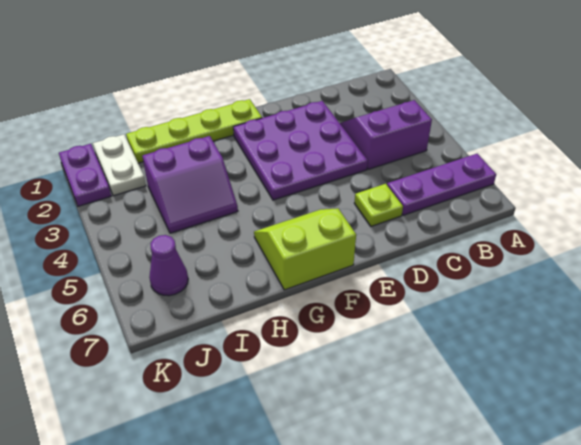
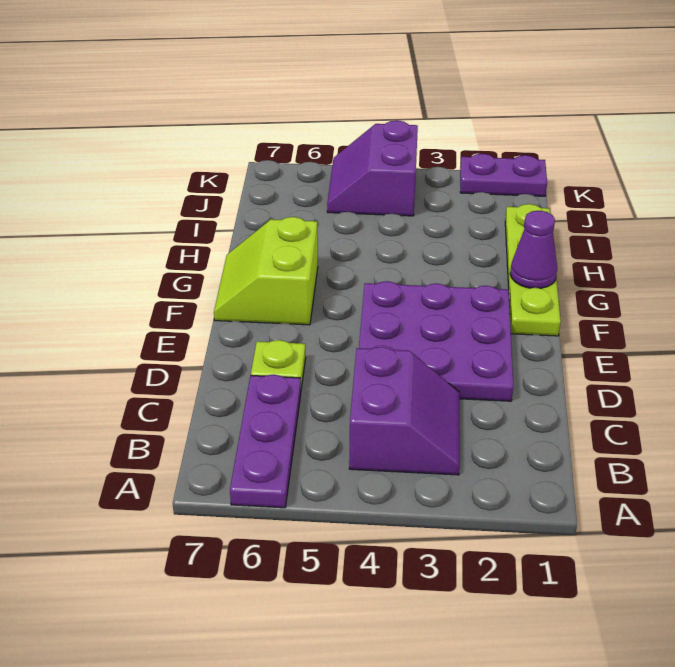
lime 2x2 slope [254,208,356,290] -> lime 2x2 slope turned to [214,217,318,325]
purple 2x2 slope [142,136,238,233] -> purple 2x2 slope moved to [327,120,418,216]
white 1x2 plate [93,134,146,196] -> none
purple 1x1 cone [149,235,188,296] -> purple 1x1 cone moved to [510,211,557,288]

